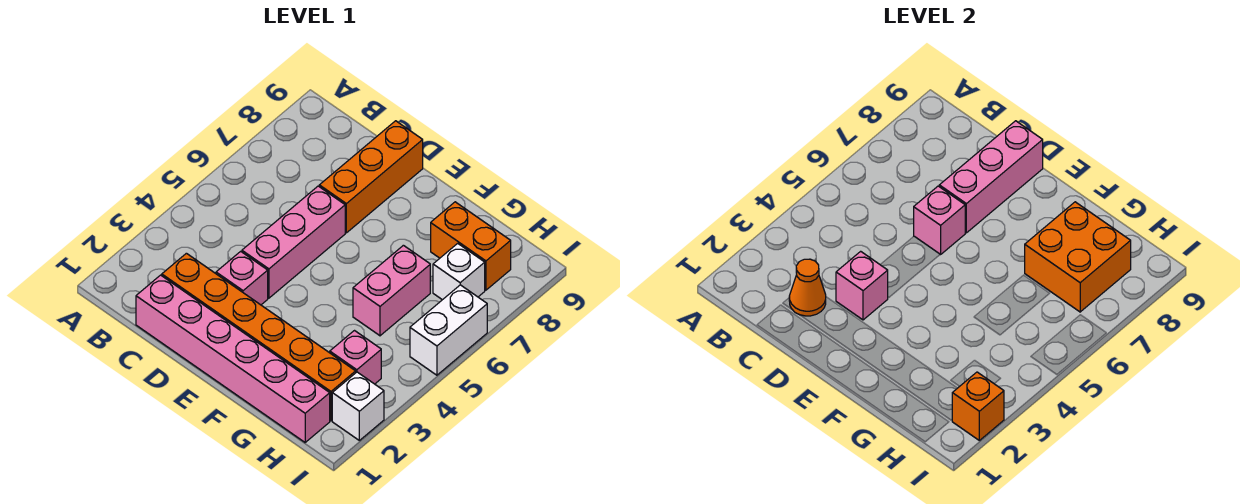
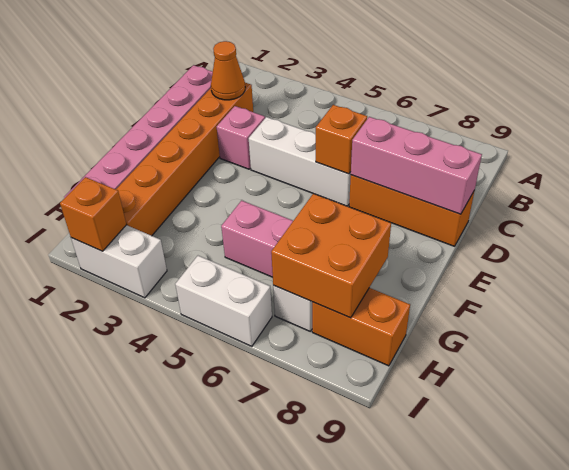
pink 1x1 brick [836,251,888,320] -> none
pink 1x3 brick [242,186,345,298] -> white 1x3 brick [249,117,351,206]
pink 1x1 brick [914,186,965,255] -> orange 1x1 brick [316,105,367,174]
orange 1x2 brick [431,202,511,290] -> orange 1x2 brick turned to [312,288,410,366]
pink 1x1 brick [330,331,381,384] -> none
white 1x1 brick [332,372,384,440] -> white 1x2 brick [71,225,167,298]

